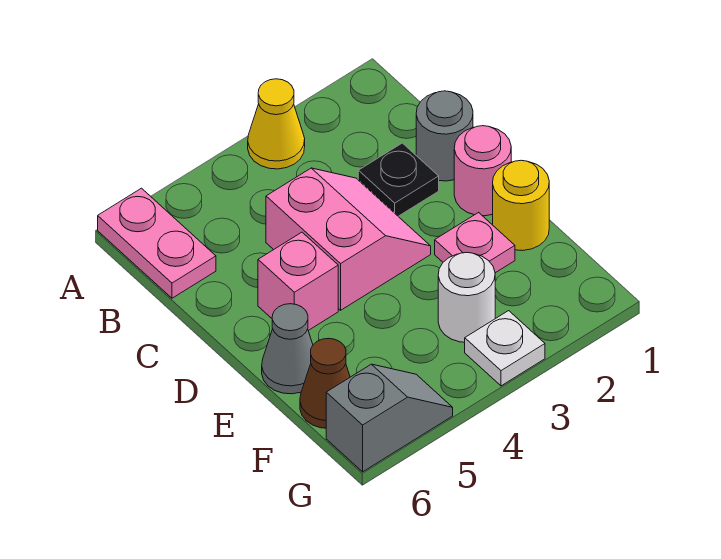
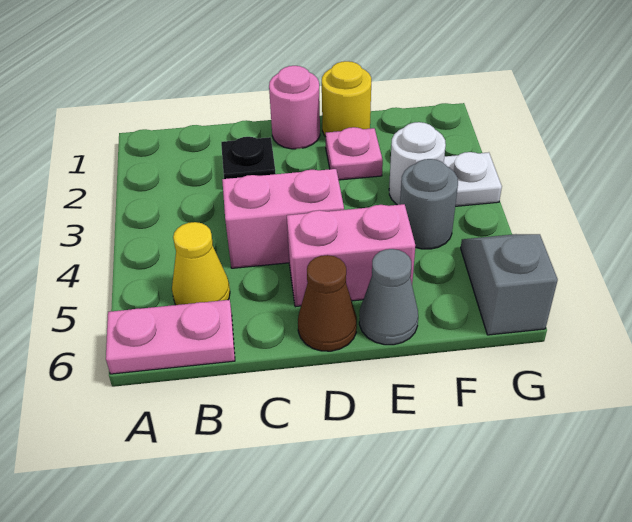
yellow 1x1 cone [248,79,305,169] -> yellow 1x1 cone moved to [172,222,230,305]
grey 1x1 round brick [416,91,473,181] -> grey 1x1 round brick moved to [400,159,458,249]
pink 1x1 brick [258,232,338,331] -> pink 1x2 brick [287,204,415,307]
brown 1x1 cone [300,338,350,428] -> brown 1x1 cone moved to [298,255,357,351]

